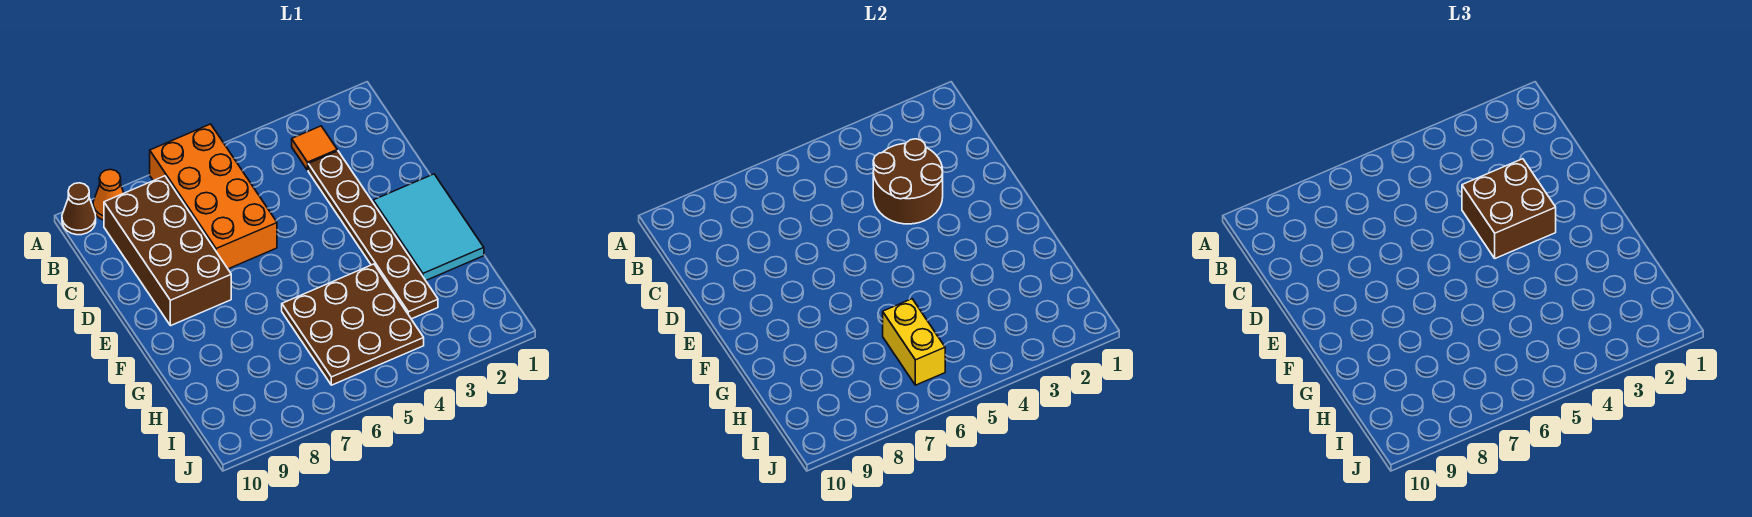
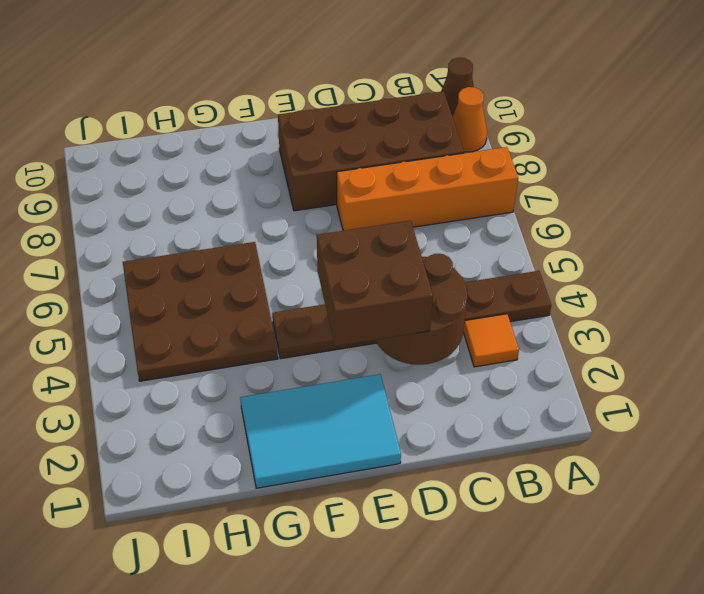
orange 2x4 brick [150,124,277,269] -> orange 1x4 brick [337,147,518,231]
brown 1x6 plate [308,151,438,319] -> brown 1x6 plate moved to [272,271,551,359]
yellow 1x2 brick [883,299,945,385] -> none

